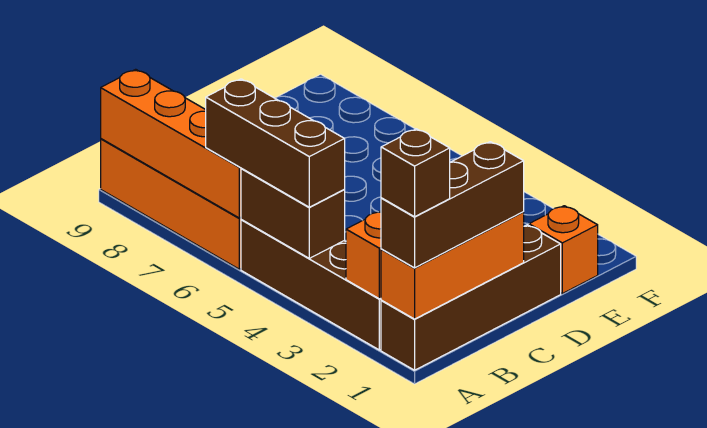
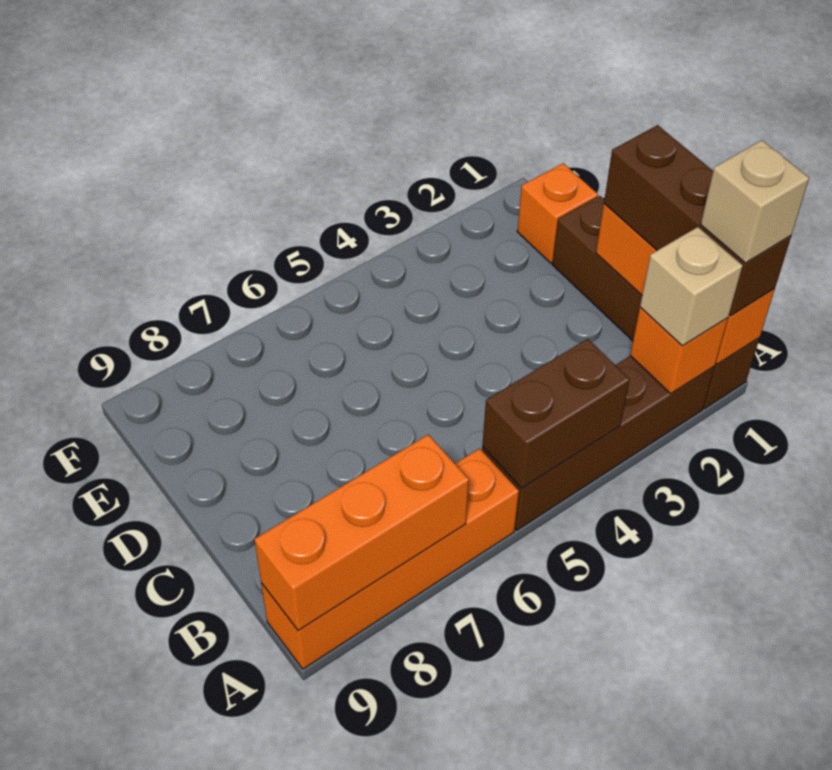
brown 1x1 brick [381,129,450,217] -> tan 1x1 brick [701,140,809,263]
none -> tan 1x1 brick [640,227,743,346]
brown 1x3 brick [206,79,345,207] -> none
orange 1x4 brick [101,69,241,218] -> orange 1x3 brick [254,435,469,630]

